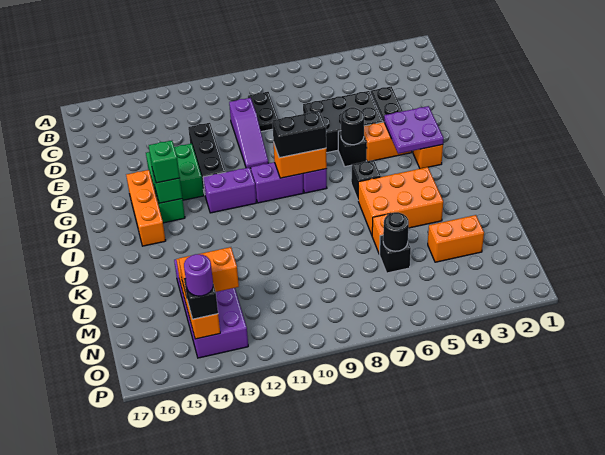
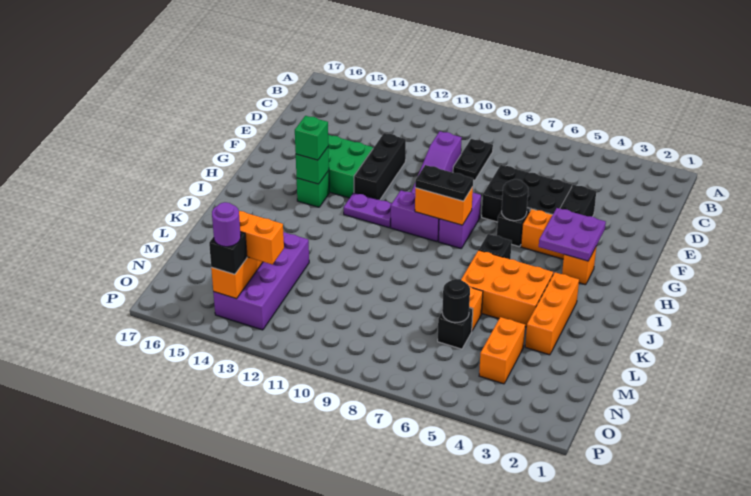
orange 1x3 brick [126,170,166,246] -> orange 1x3 brick moved to [525,272,579,355]
black 1x2 brick [272,111,326,158] -> black 1x2 plate [415,165,473,201]
purple 1x2 brick [203,167,256,213] -> purple 1x2 plate [344,193,392,228]
orange 1x2 brick [428,215,484,262] -> orange 1x2 brick turned to [479,317,525,384]

